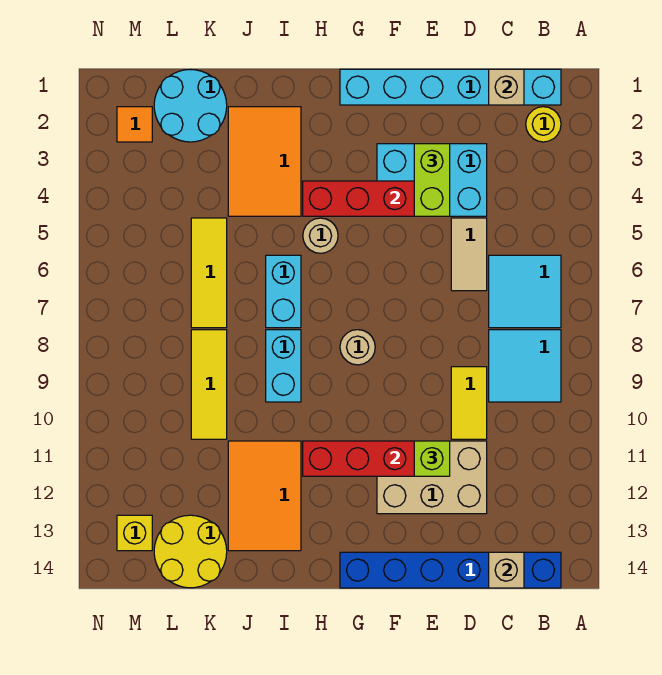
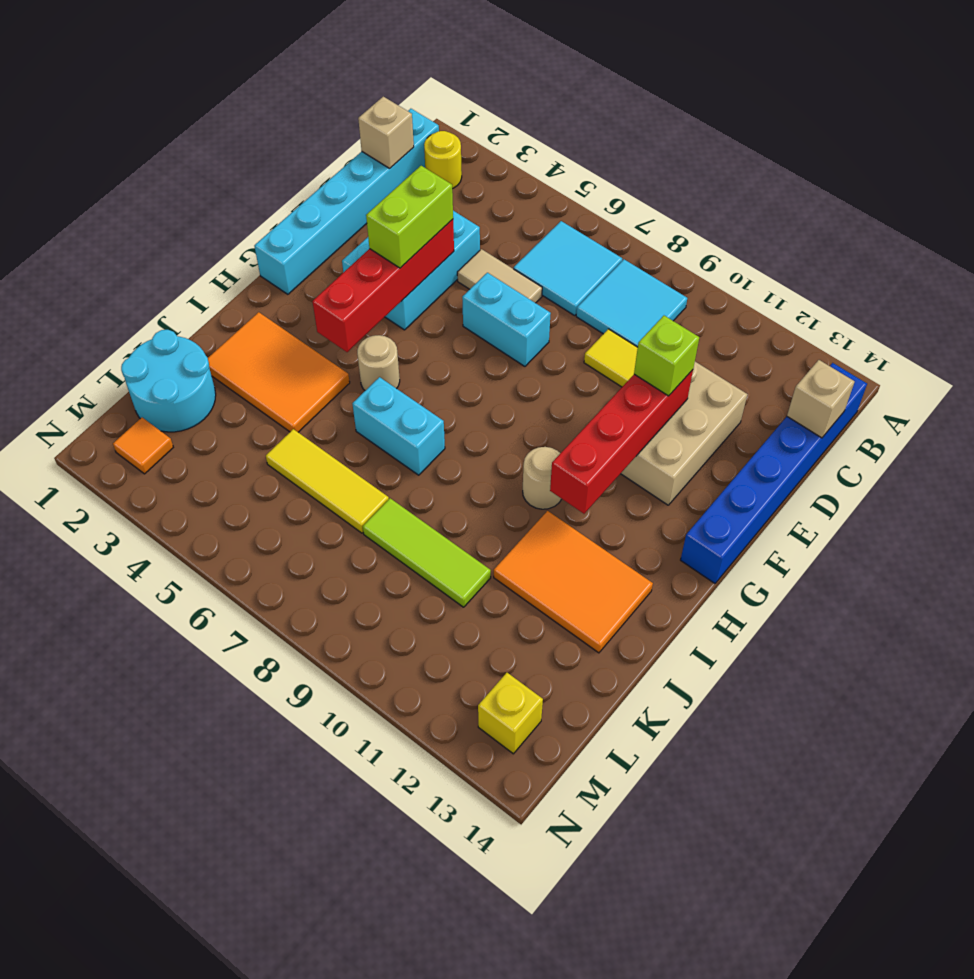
lime 1x2 brick [414,144,450,216] -> lime 1x2 brick turned to [366,166,453,268]
tan 1x1 round brick [340,330,375,365] -> tan 1x1 round brick moved to [523,447,561,509]
cyan 1x2 brick [266,330,301,402] -> cyan 1x2 brick moved to [462,273,551,366]
yellow 1x3 tile [191,330,227,439] -> lime 1x3 tile [363,498,491,607]
yellow 2x2 round brick [154,515,227,588] -> none

